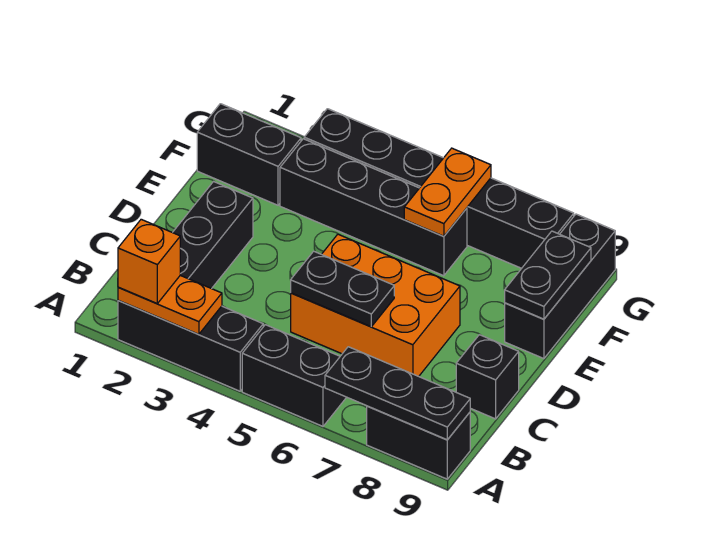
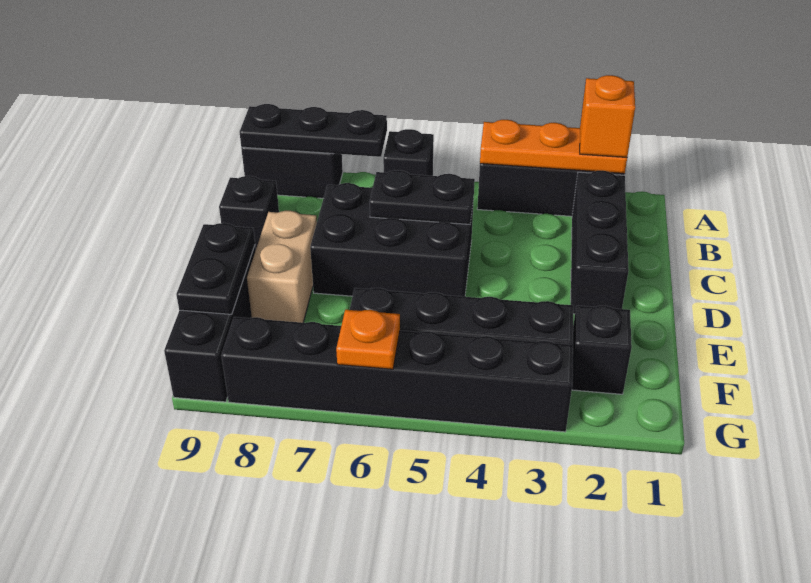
orange 1x2 plate [118,275,222,334] -> orange 1x3 plate [480,120,627,174]
black 1x2 brick [242,325,346,426] -> black 1x1 brick [383,129,434,176]
orange 2x3 brick [291,234,460,376] -> black 2x3 brick [310,183,474,297]
none -> tan 1x2 brick [247,211,317,323]
black 1x2 brick [197,104,301,205] -> black 1x1 brick [572,306,632,394]
orange 1x2 plate [404,148,491,236] -> orange 1x1 plate [336,310,400,369]

